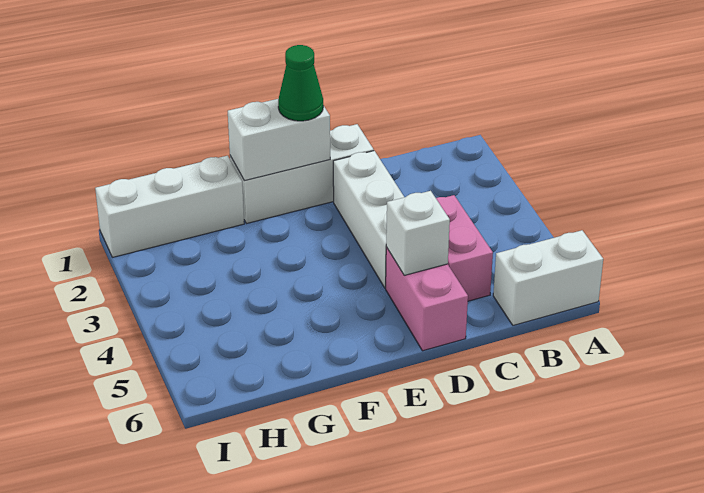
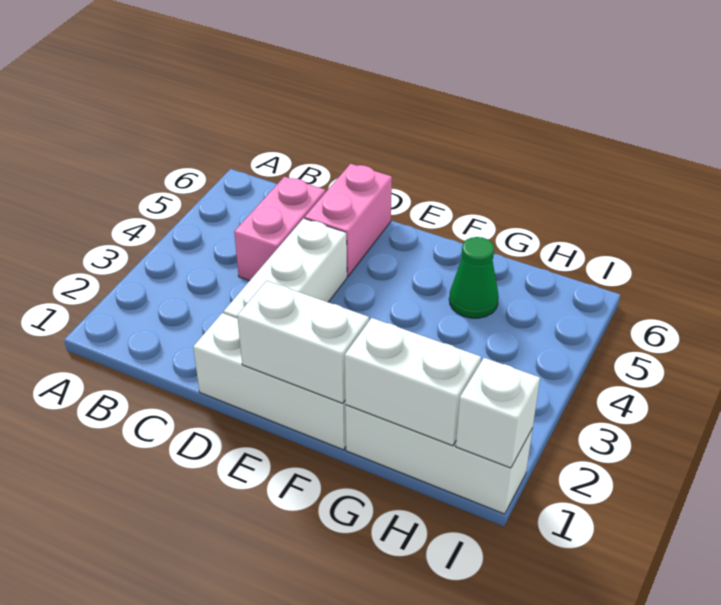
white 1x2 brick [493,230,603,325] -> white 1x2 brick moved to [345,318,481,446]
white 1x1 brick [386,191,450,275] -> white 1x1 brick moved to [456,358,540,468]
green 1x1 cone [278,45,323,121] -> green 1x1 cone moved to [449,237,499,318]

